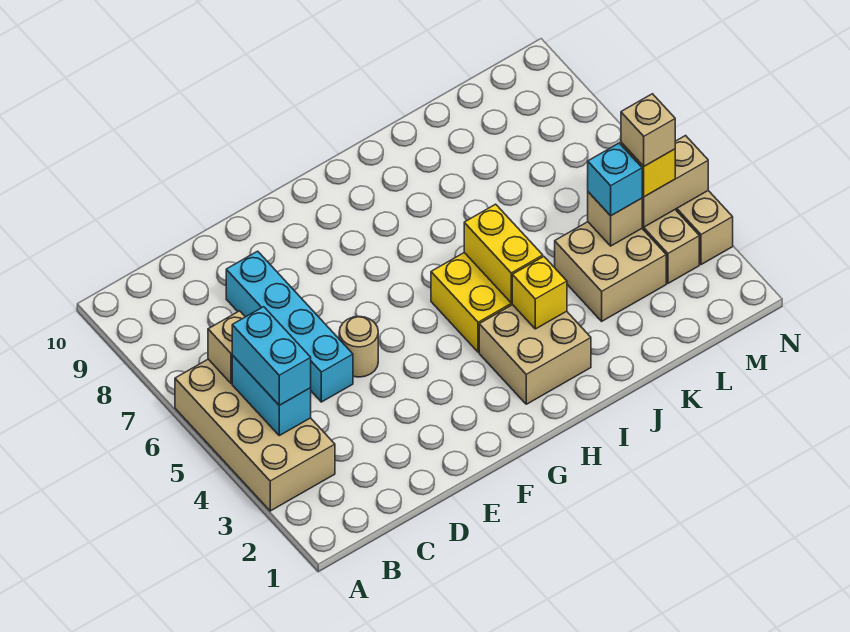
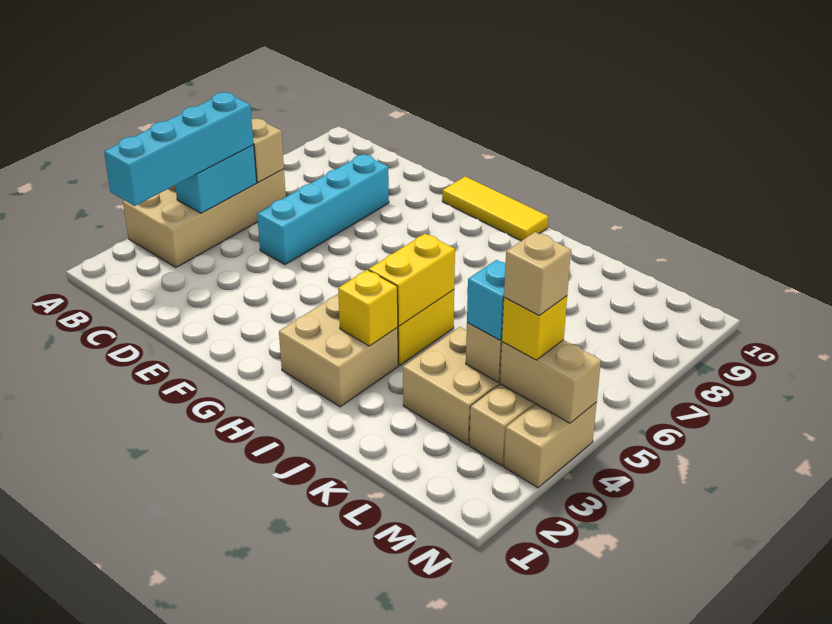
cyan 1x2 brick [232,307,311,405] -> cyan 1x4 brick [104,92,254,206]
tan 1x1 round brick [339,316,378,377] -> none
none -> yellow 1x3 tile [442,176,548,241]

